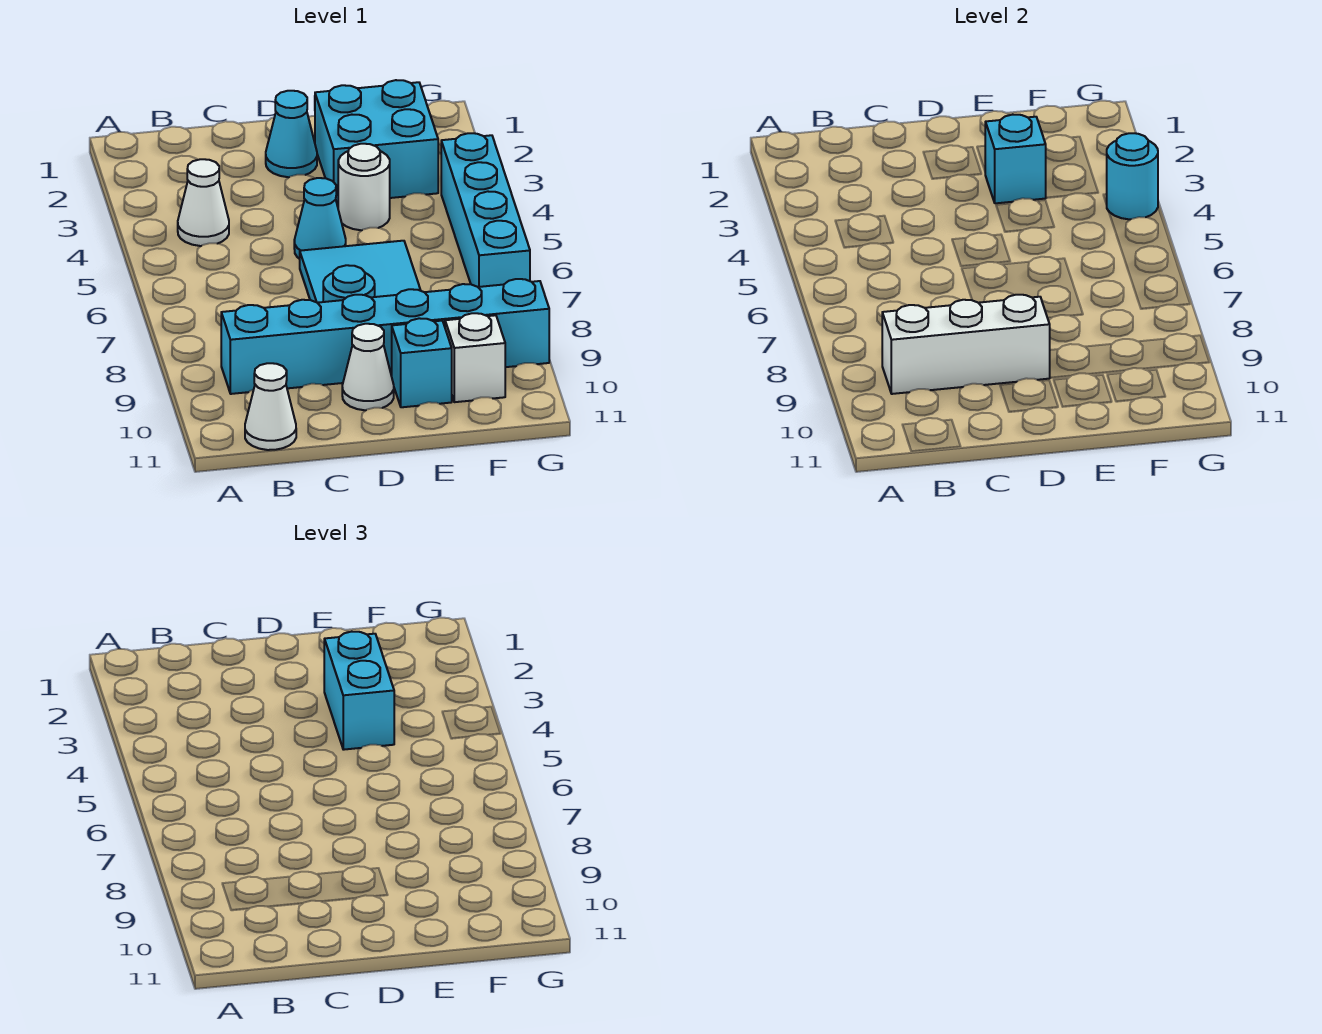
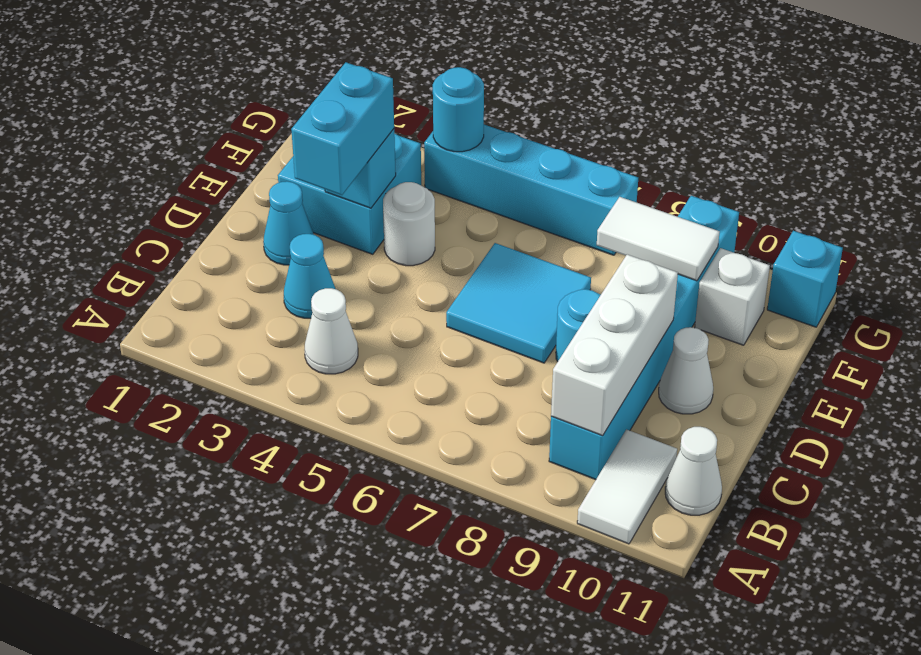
none -> white 1x2 tile [577,429,677,544]
cyan 1x1 cone [294,178,346,259] -> cyan 1x1 cone moved to [284,234,335,318]
cyan 1x2 brick [324,632,394,750] -> cyan 1x2 brick turned to [291,62,394,195]
cyan 1x1 brick [392,318,452,407] -> cyan 1x1 brick moved to [767,231,843,327]
none -> white 1x2 tile [597,197,720,281]

